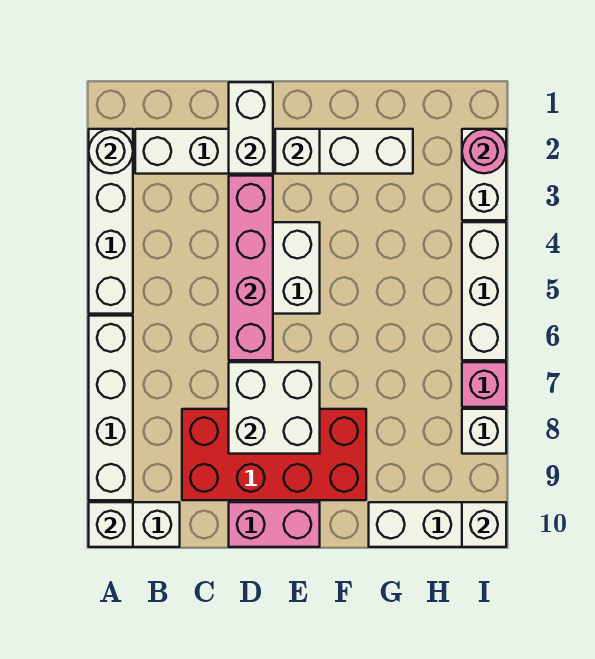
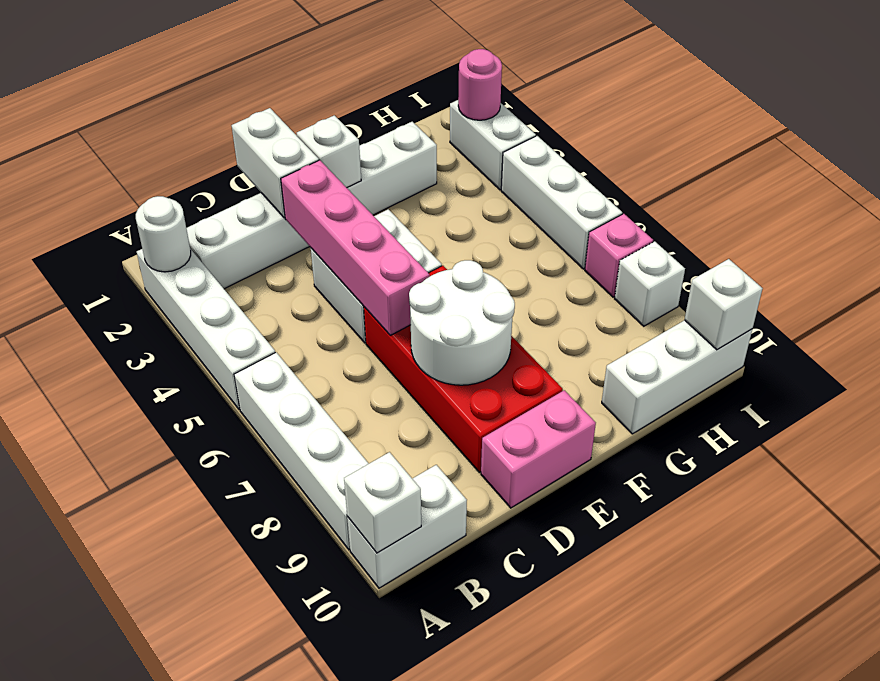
red 2x4 brick [182,409,366,500] -> red 2x4 brick turned to [364,266,563,473]
white 2x2 brick [229,362,320,454] -> white 2x2 round brick [409,260,515,385]

